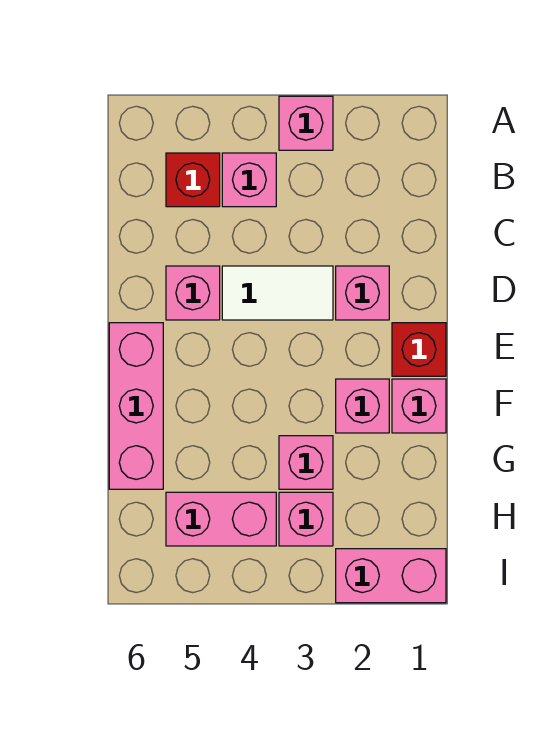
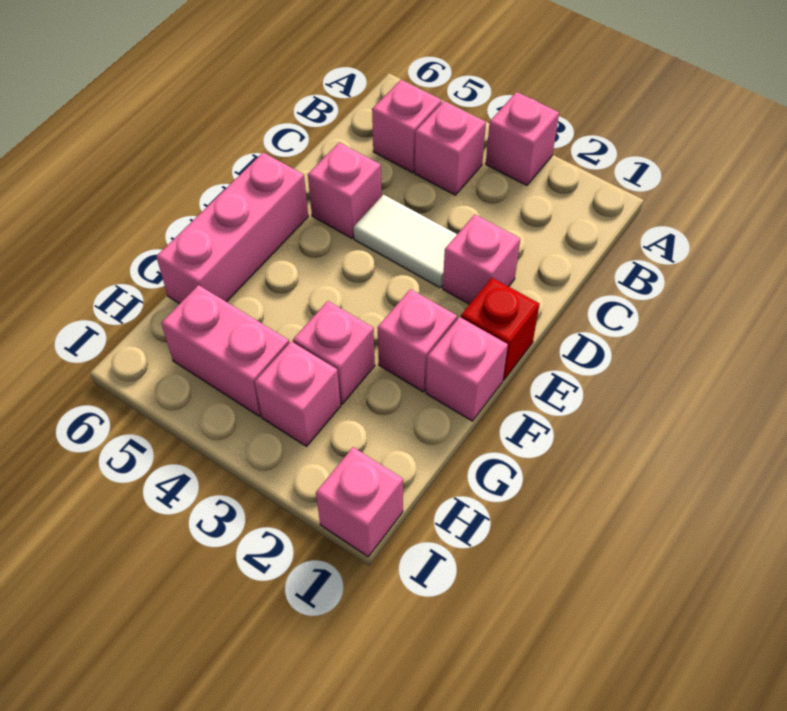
red 1x1 brick [166,153,220,207] -> pink 1x1 brick [372,80,442,173]
pink 1x2 brick [336,549,446,603] -> pink 1x1 brick [316,447,403,557]

